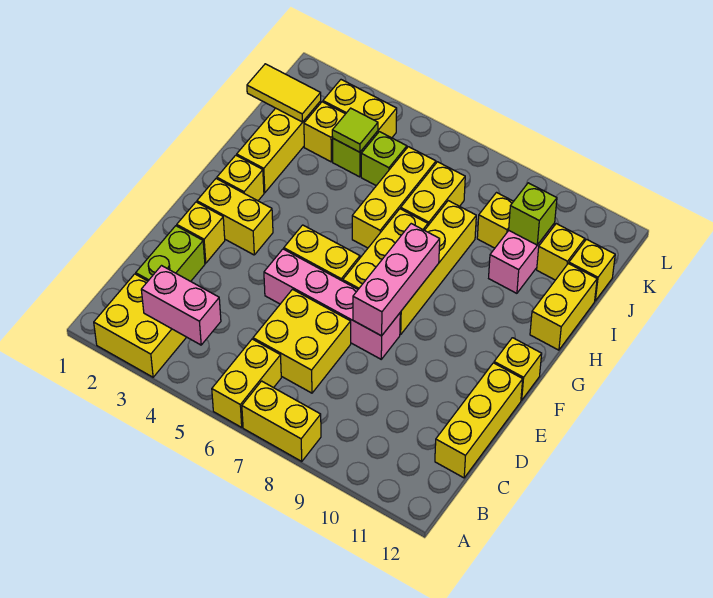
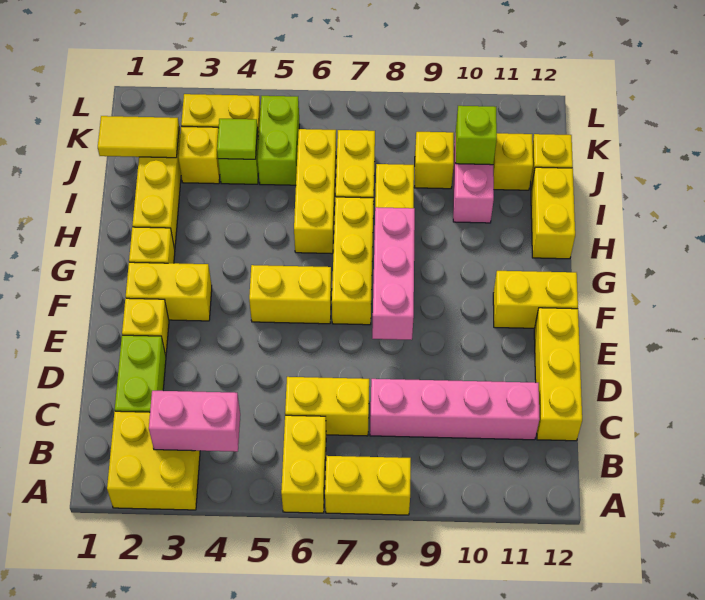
yellow 2x2 brick [253,289,351,393] -> yellow 1x2 brick [285,377,369,436]
pink 1x4 brick [264,249,400,359] -> pink 1x4 brick moved to [370,379,540,440]
yellow 1x1 brick [494,338,542,400] -> yellow 1x2 brick [493,271,578,328]
lime 1x1 brick [361,132,407,186] -> lime 1x2 brick [258,96,299,185]

